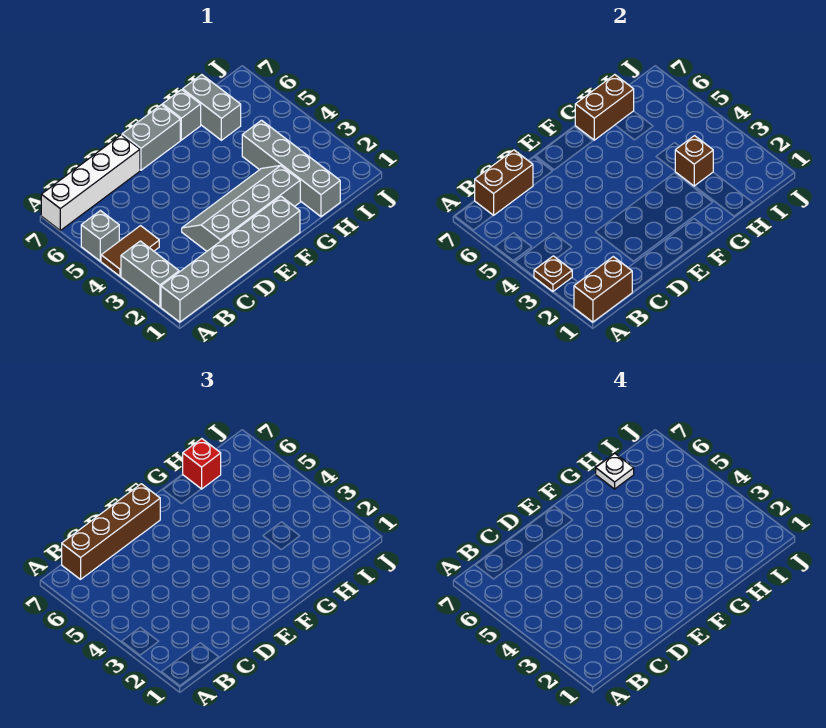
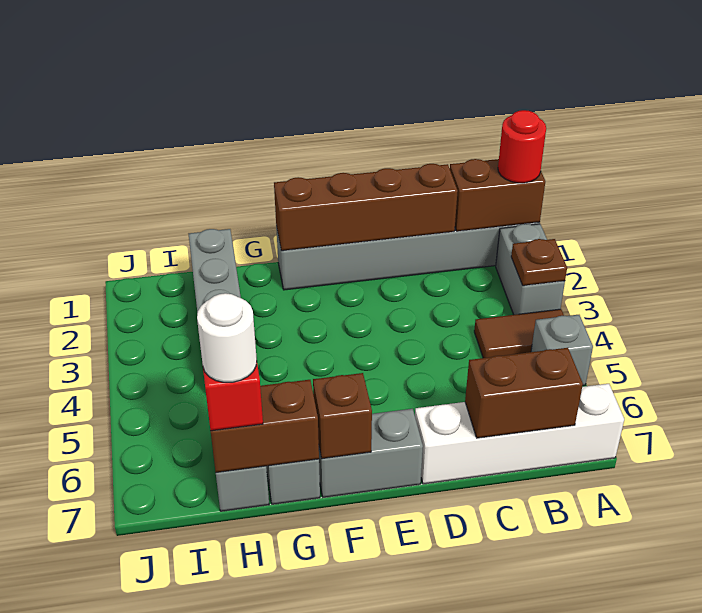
none -> red 1x1 round brick [498,110,546,183]
brown 1x4 brick [62,484,160,579] -> brown 1x4 brick moved to [274,164,458,251]
grey 2x4 slope [182,166,300,251] -> none
brown 1x1 brick [675,136,713,186] -> brown 1x1 brick moved to [313,373,372,459]
white 1x1 plate [596,453,634,489] -> white 1x1 round brick [197,293,257,382]

